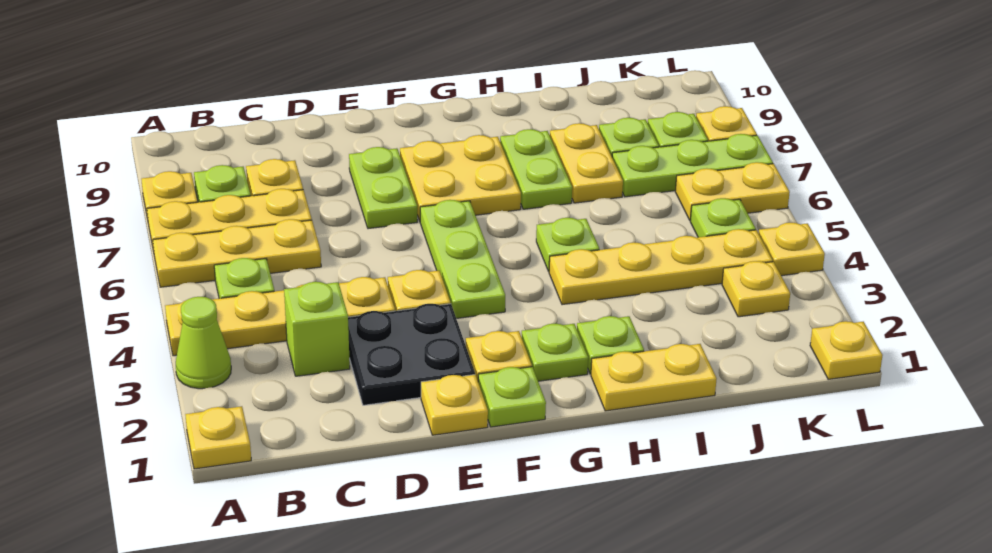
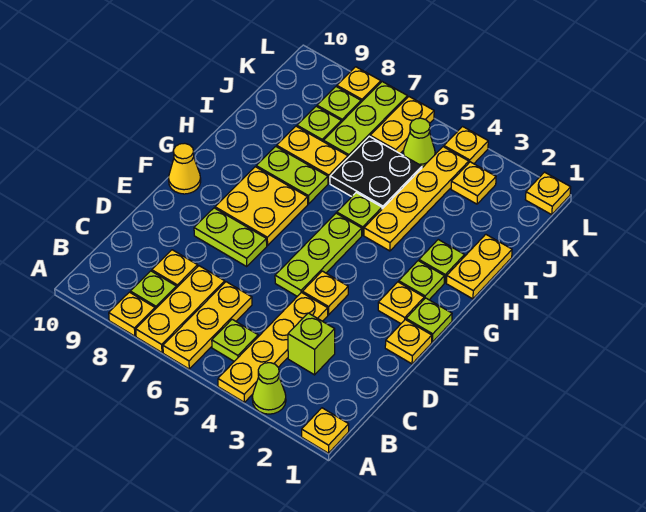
black 2x2 plate [348,304,475,405] -> black 2x2 plate moved to [330,136,422,209]
lime 1x3 plate [420,200,505,318] -> lime 1x3 plate turned to [275,213,362,296]
none -> yellow 1x1 cone [169,143,201,194]
lime 1x1 plate [690,198,756,237] -> lime 1x1 cone [403,118,435,168]

